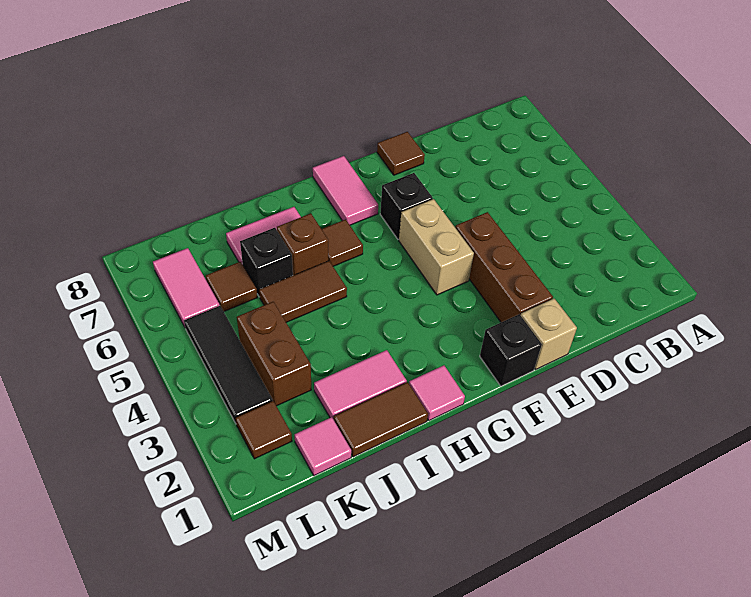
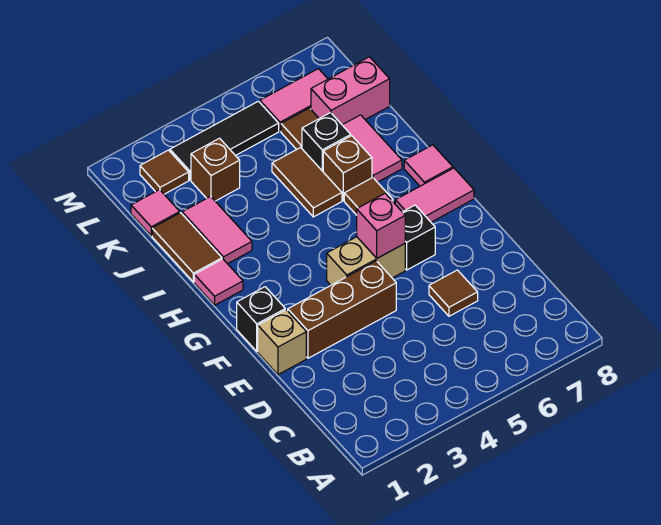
brown 1x1 tile [377,132,425,175] -> brown 1x1 tile moved to [429,270,478,316]
none -> pink 1x1 brick [357,194,405,258]
none -> pink 1x1 tile [404,145,453,186]
brown 1x2 brick [237,302,311,406] -> brown 1x1 brick [191,138,240,201]
none -> pink 1x2 brick [311,57,390,125]

